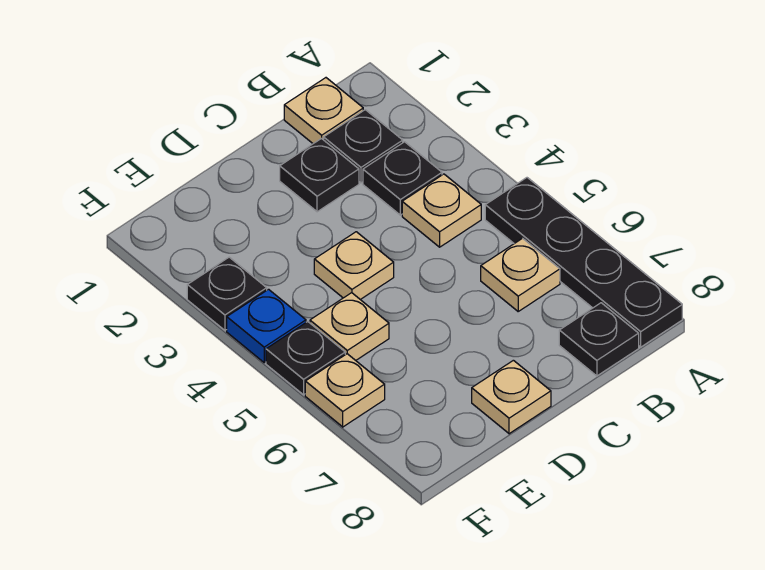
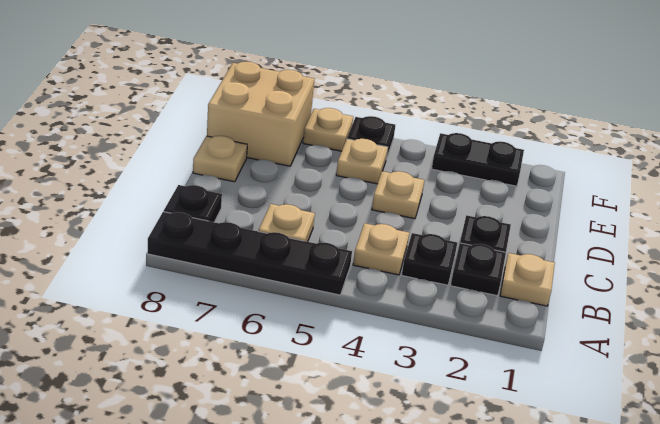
none -> tan 2x2 brick [207,62,315,166]
black 1x1 plate [187,257,267,330] -> black 1x2 plate [432,133,524,186]
blue 1x1 plate [227,289,306,362] -> none

